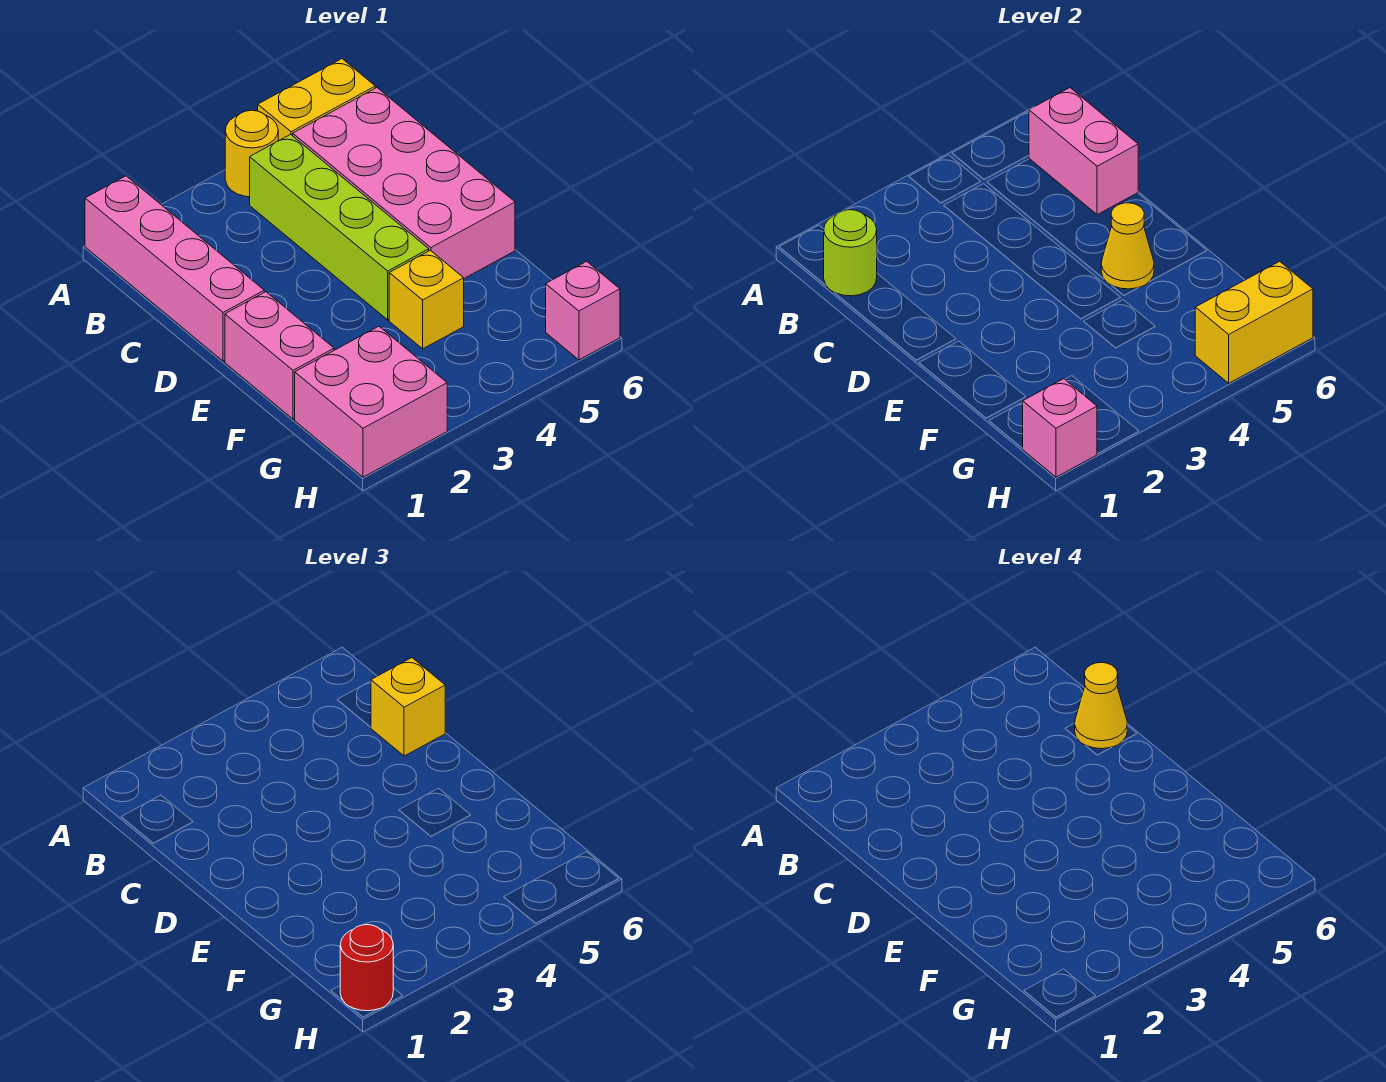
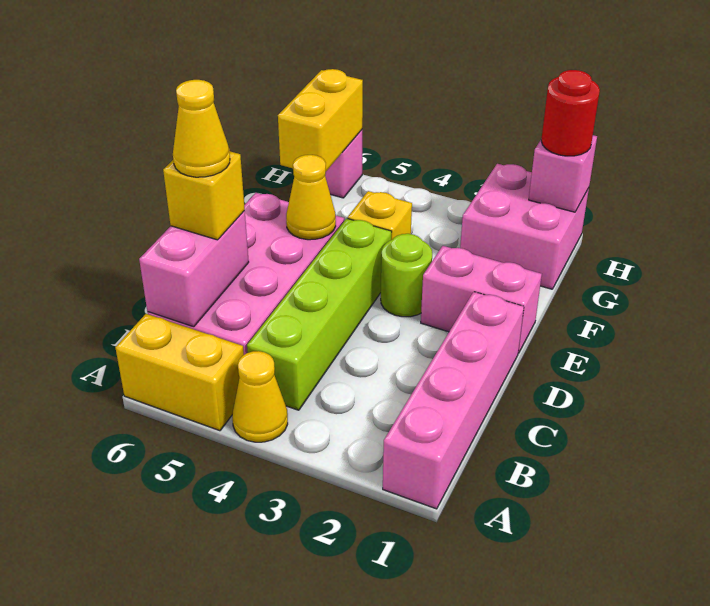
yellow 1x1 round brick [225,110,278,197] -> yellow 1x1 cone [232,351,288,442]
lime 1x1 round brick [824,210,877,296] -> lime 1x1 round brick moved to [381,234,432,317]
pink 1x2 brick [225,292,334,419] -> pink 1x2 brick turned to [421,246,542,353]
yellow 1x2 brick [1195,261,1313,383] -> yellow 1x2 brick turned to [278,69,363,171]

